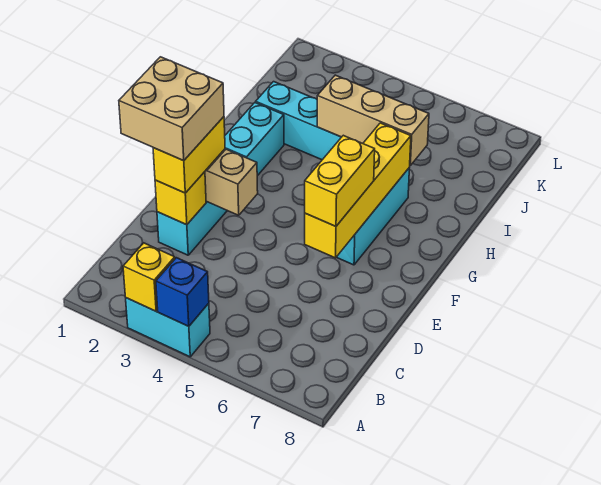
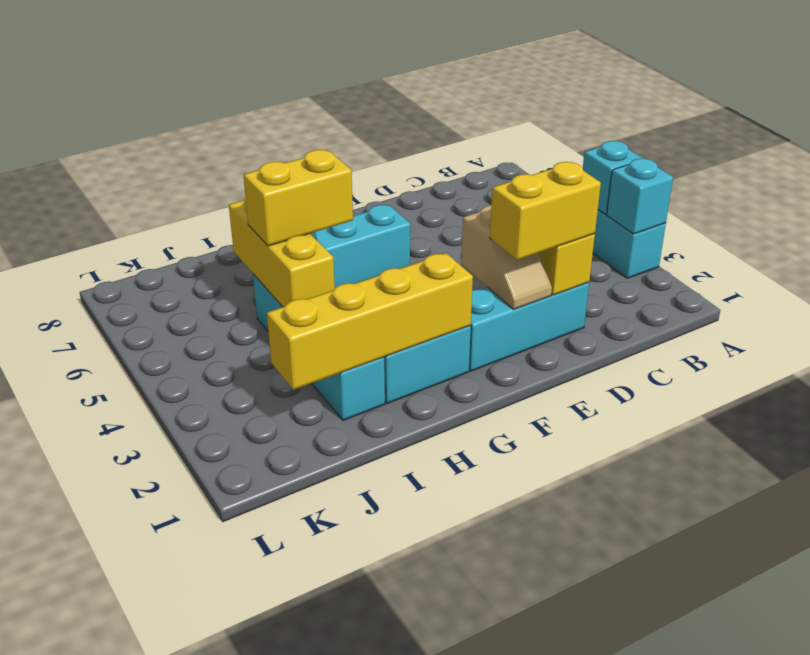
yellow 1x1 brick [123,243,175,311] -> cyan 1x1 brick [607,158,673,234]
blue 1x1 brick [156,258,209,326] -> cyan 1x1 brick [583,141,643,214]
tan 2x2 brick [119,57,224,161] -> none
yellow 1x4 brick [305,123,411,258] -> yellow 1x4 brick moved to [267,253,473,390]
yellow 1x2 brick [305,135,375,226] -> yellow 1x2 brick moved to [244,150,353,246]
tan 1x3 brick [317,75,429,165] -> yellow 1x3 brick [229,197,335,307]

